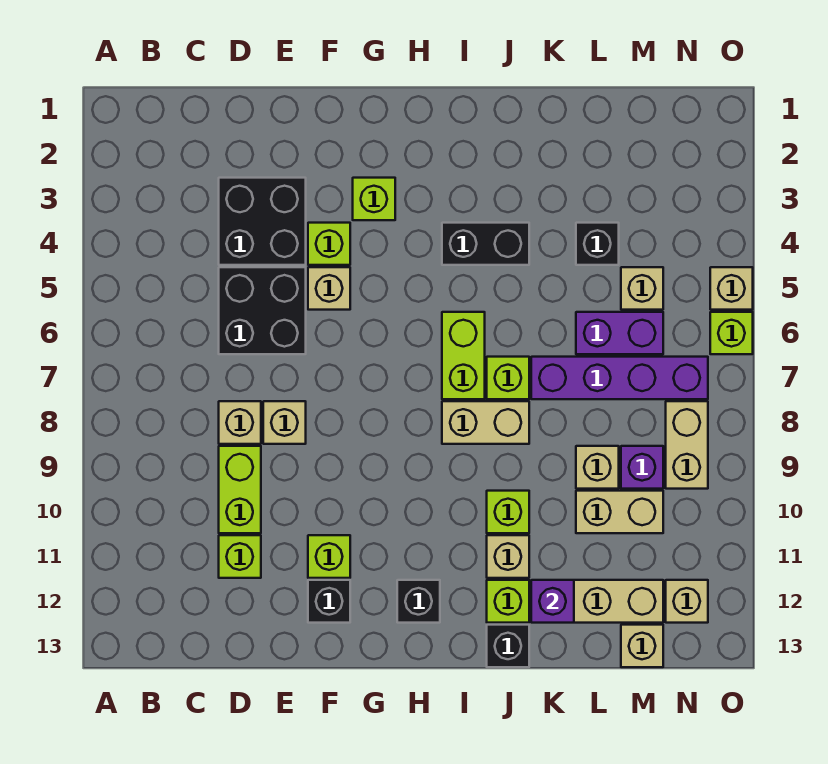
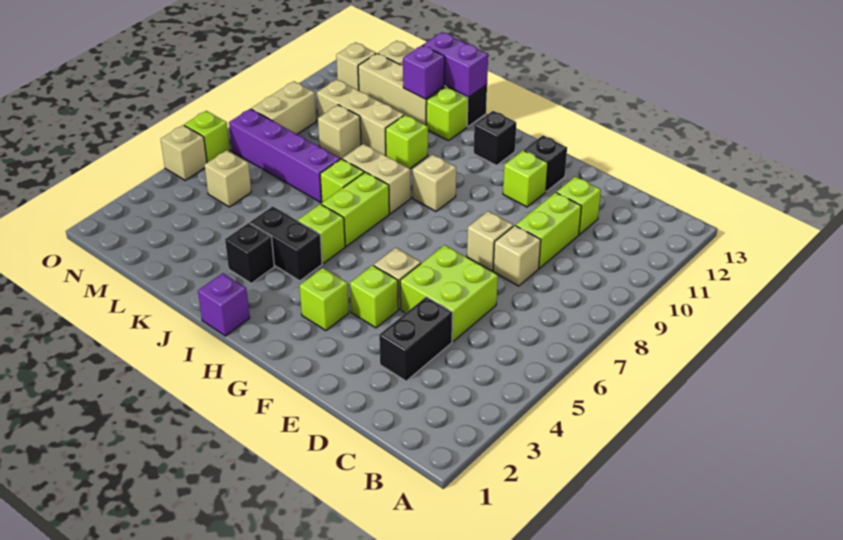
black 2x2 brick [219,178,306,265] -> black 1x2 brick [379,297,453,381]
black 2x2 brick [219,267,306,354] -> lime 2x2 brick [400,245,498,341]
none -> lime 1x1 brick [298,204,345,263]
tan 1x1 brick [487,535,529,578] -> tan 1x1 brick moved to [413,155,456,211]
black 1x1 brick [576,223,619,265] -> black 1x1 brick moved to [225,223,274,283]
purple 1x2 brick [576,312,663,354] -> purple 1x2 brick moved to [423,32,488,97]
tan 1x2 brick [576,491,663,533] -> tan 1x3 brick [317,79,404,156]
purple 1x1 brick [621,446,663,489] -> purple 1x1 brick moved to [198,273,250,336]

